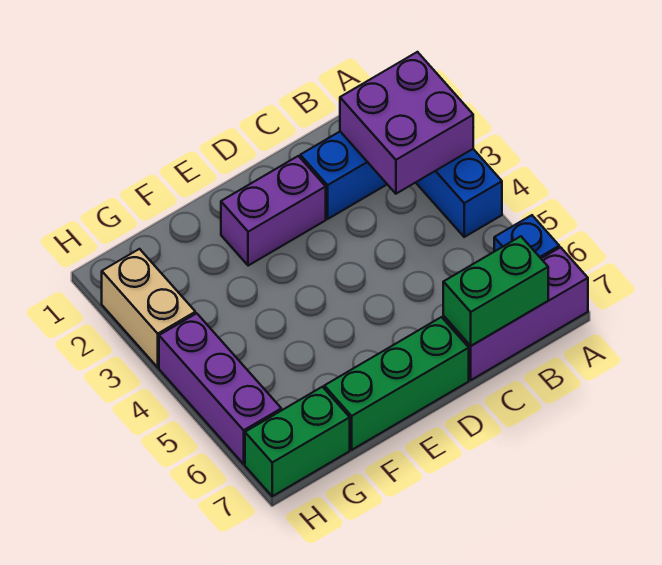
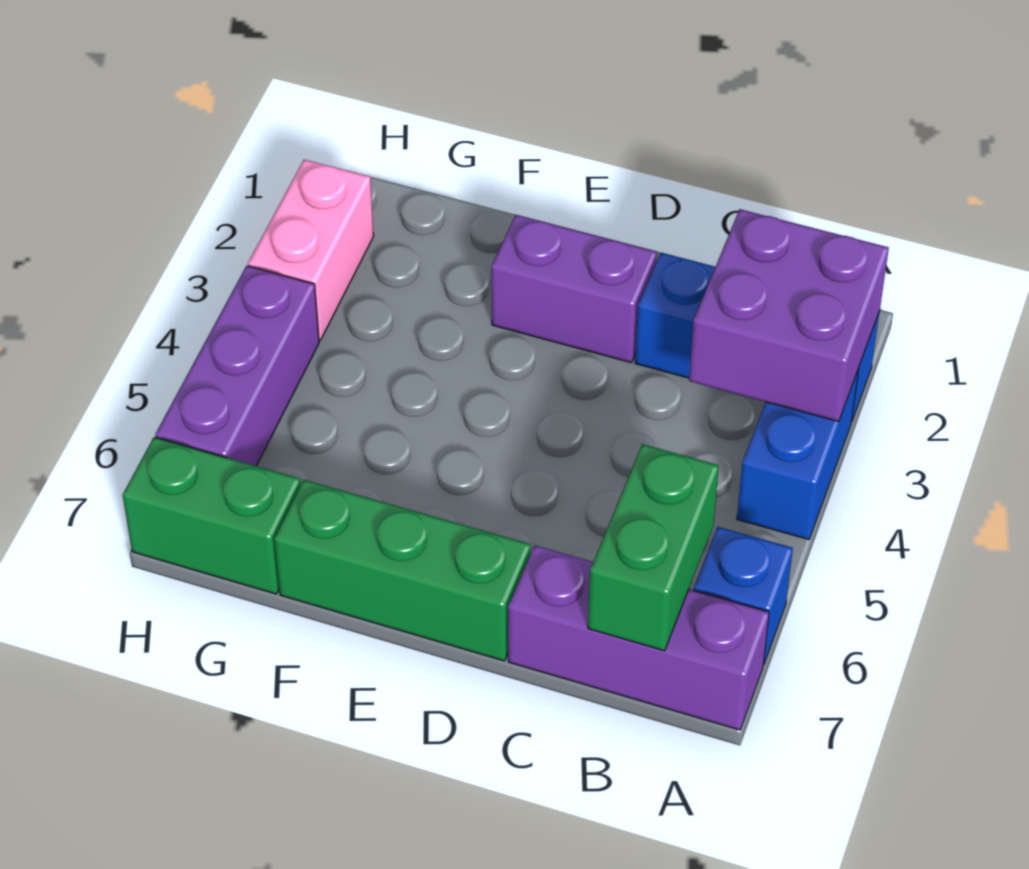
green 1x2 brick [443,236,548,346] -> green 1x2 brick turned to [588,444,719,651]
tan 1x2 brick [102,249,195,367] -> pink 1x2 brick [248,160,374,340]

